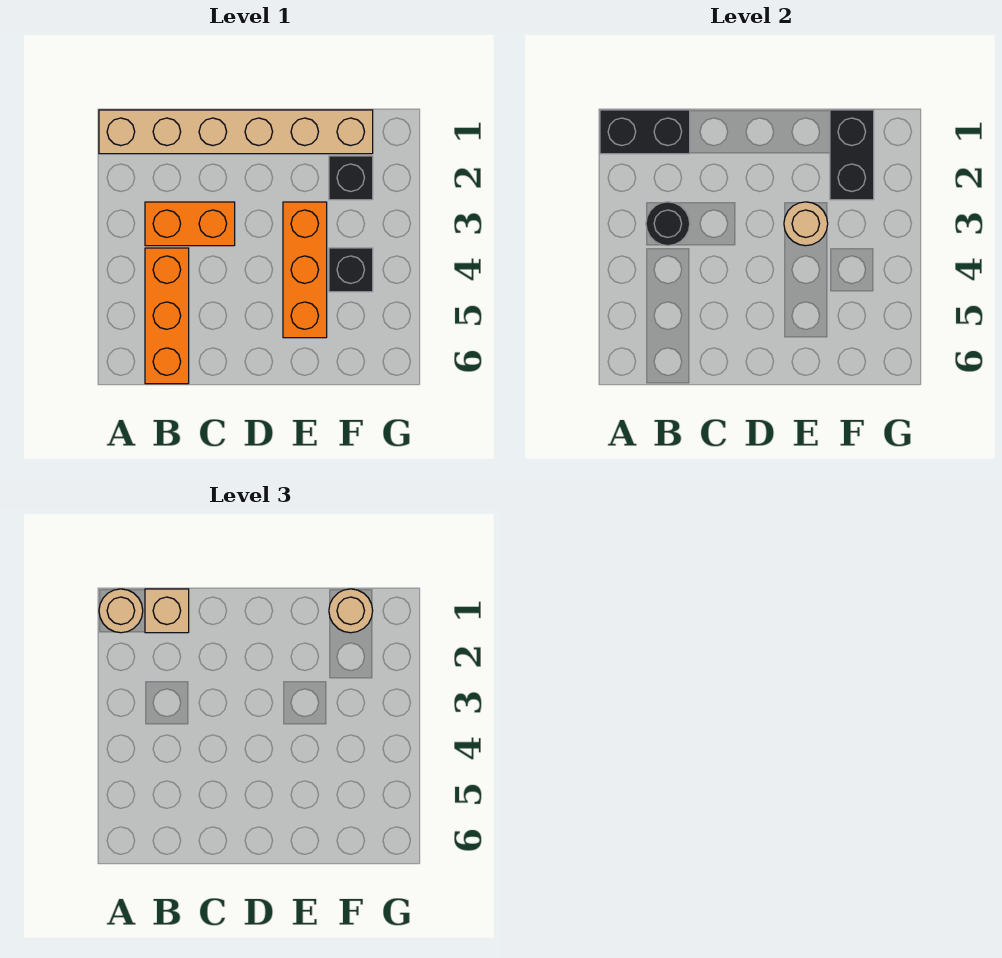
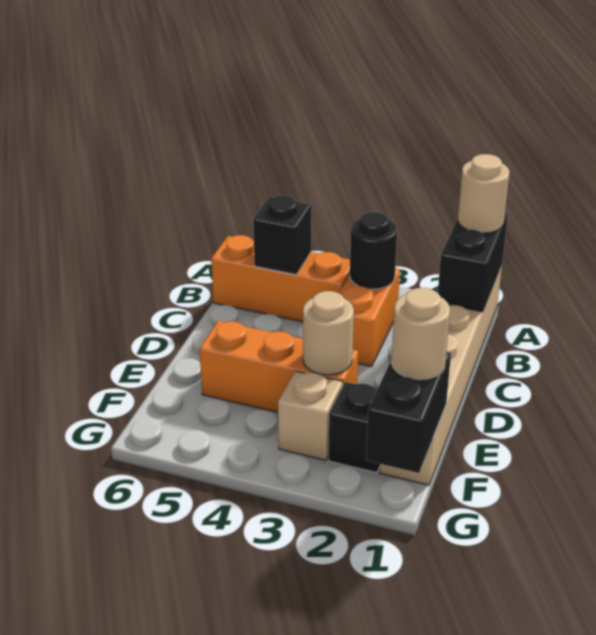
tan 1x1 brick [145,589,189,633] -> tan 1x1 brick moved to [278,371,343,460]
black 1x2 brick [830,110,874,200] -> black 1x2 brick turned to [366,352,451,473]
black 1x1 brick [329,248,373,292] -> black 1x1 brick moved to [253,196,312,275]

